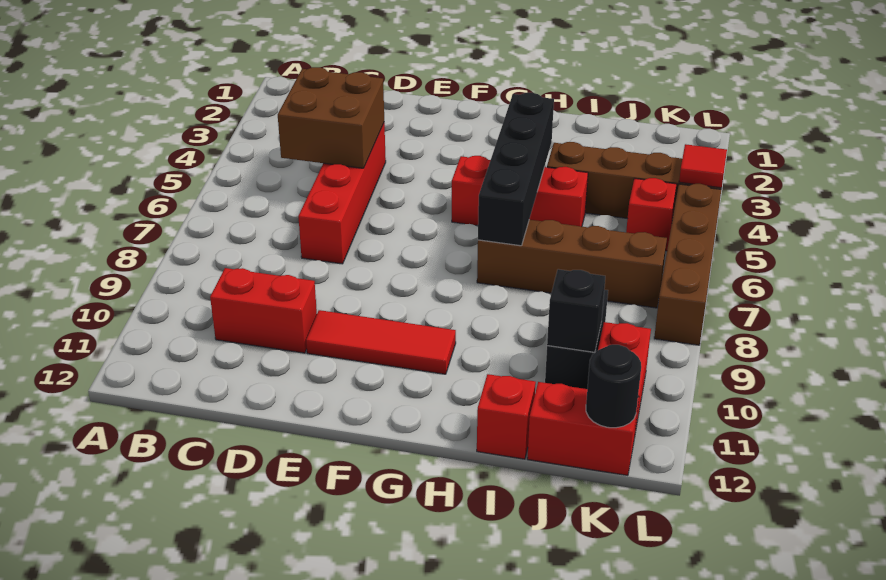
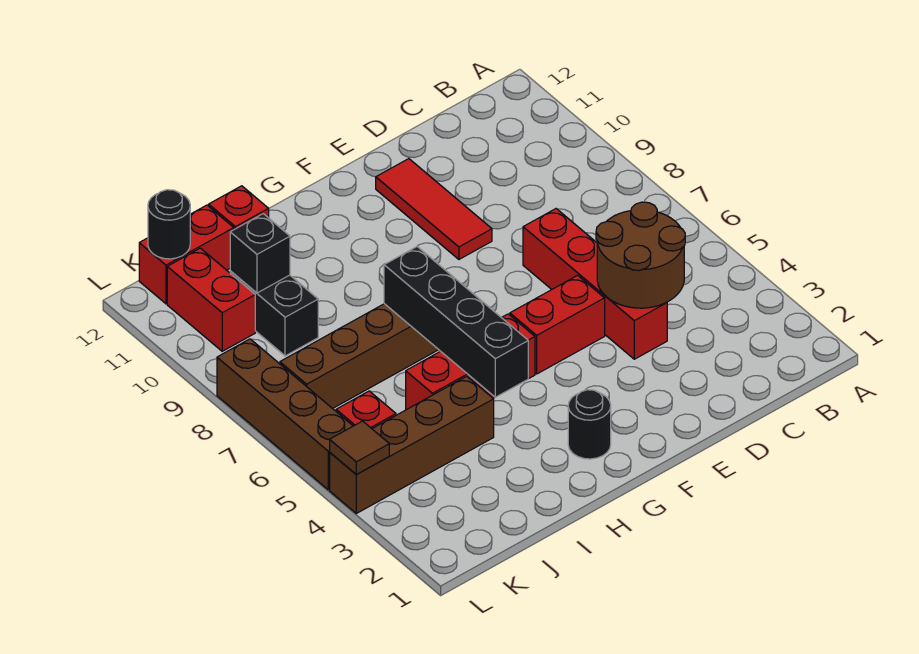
brown 2x2 brick [278,67,384,168] -> brown 2x2 round brick [596,202,685,308]
red 1x2 brick [210,268,317,353] -> red 1x2 brick moved to [510,275,605,374]
red 1x3 tile [306,310,456,374] -> red 1x3 tile turned to [376,159,492,259]
none -> black 1x1 round brick [568,390,611,459]
red 1x1 tile [679,144,727,188] -> brown 1x1 tile [330,421,389,475]

